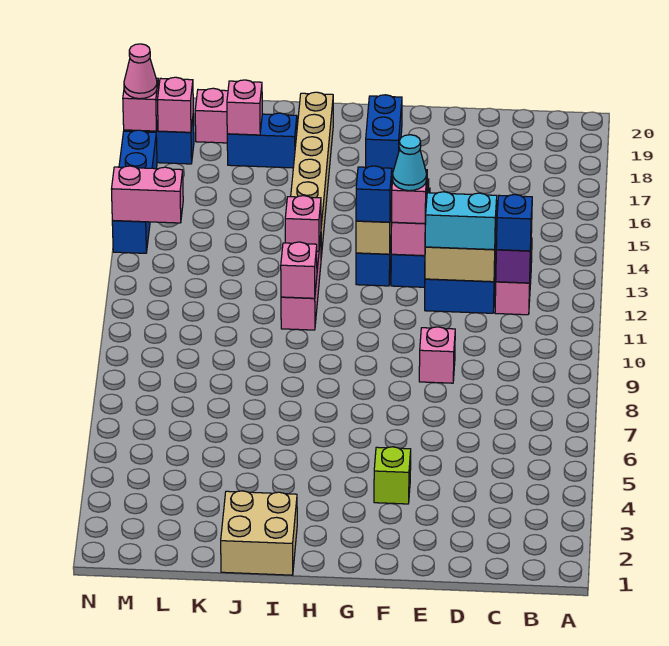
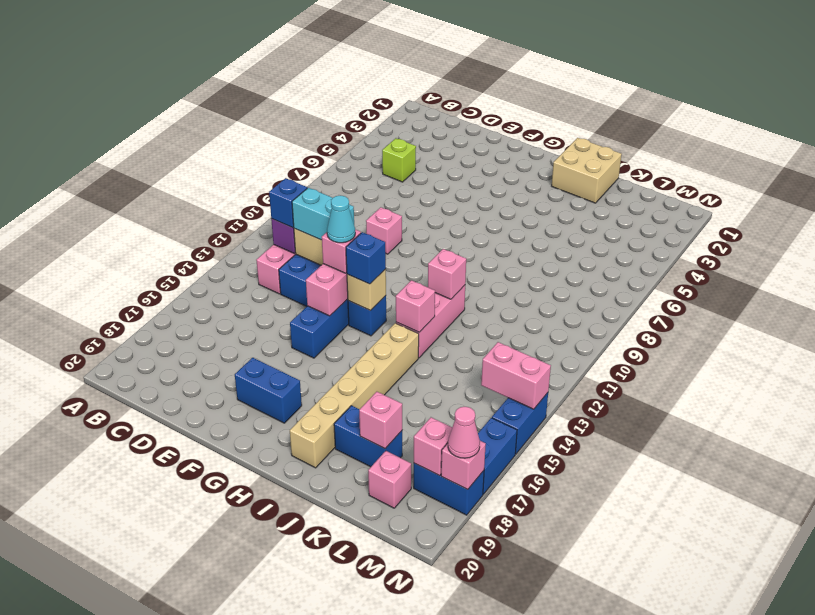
lime 1x1 brick [374,447,411,504] -> lime 1x1 brick moved to [382,138,416,182]
blue 1x2 brick [366,95,402,172] -> blue 1x2 brick turned to [235,358,302,423]

